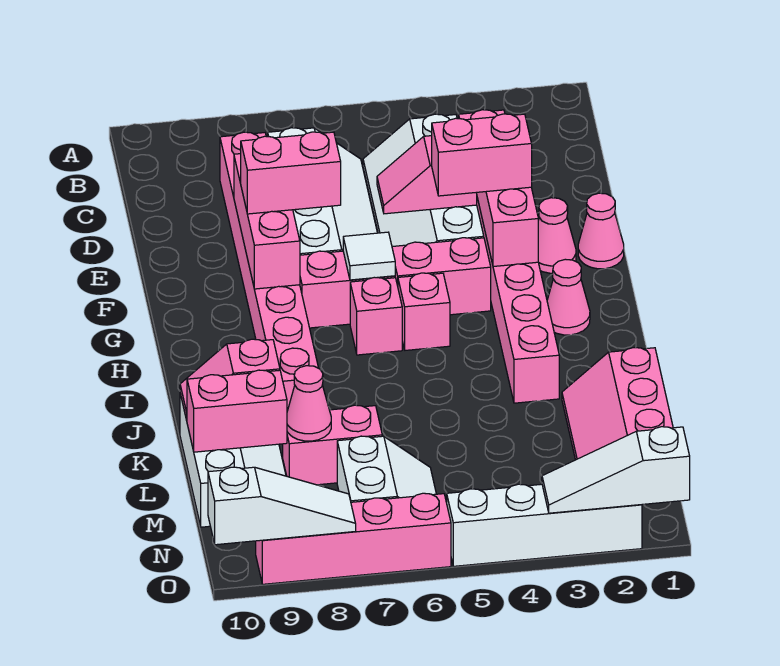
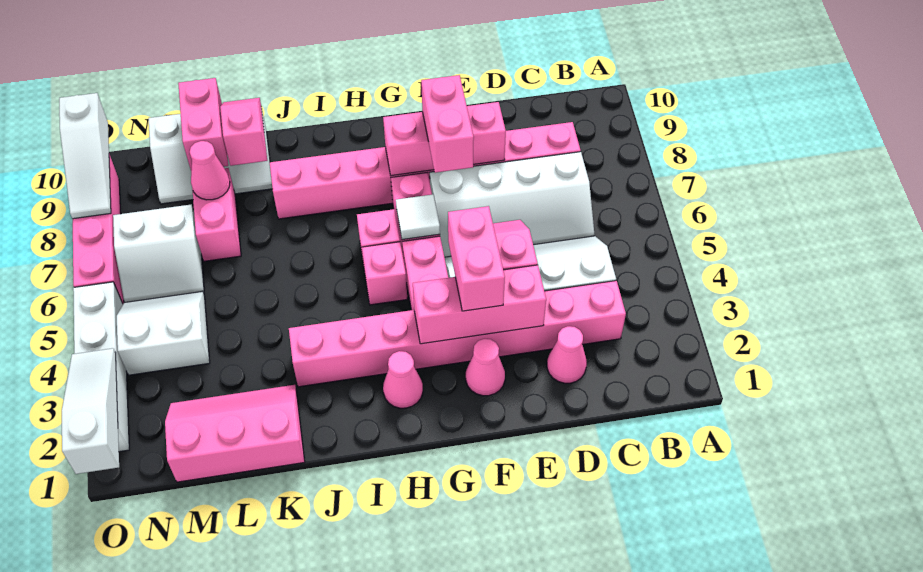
pink 1x1 cone [578,193,624,269] -> pink 1x1 cone moved to [547,326,587,383]
none -> white 2x2 slope [117,292,210,375]

